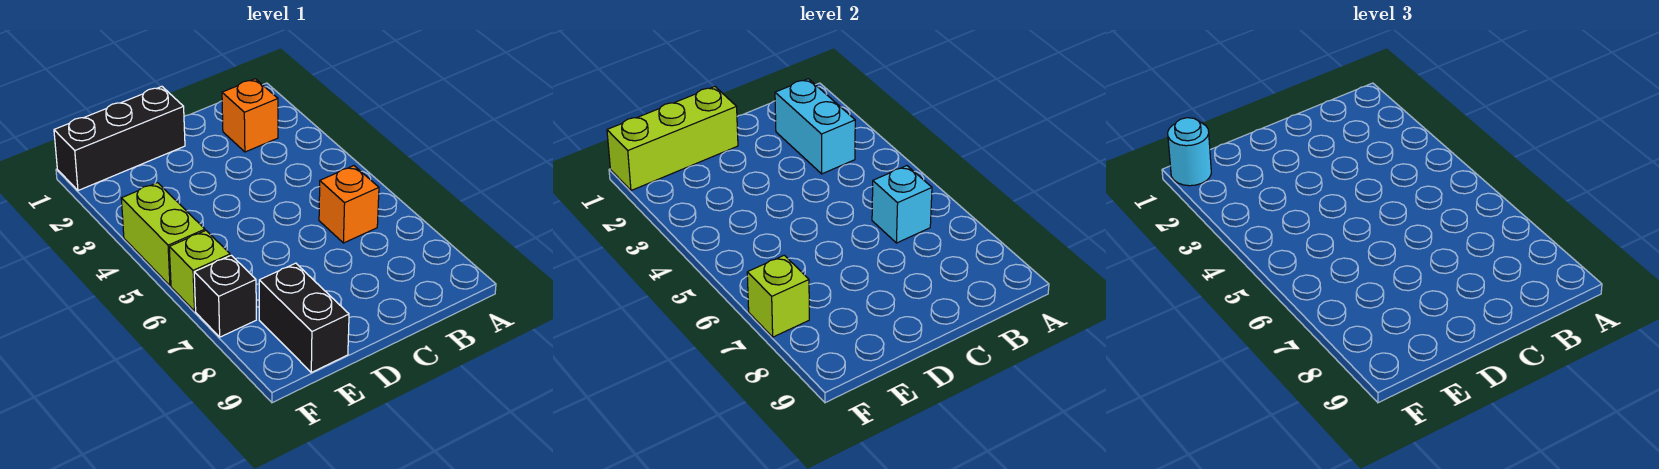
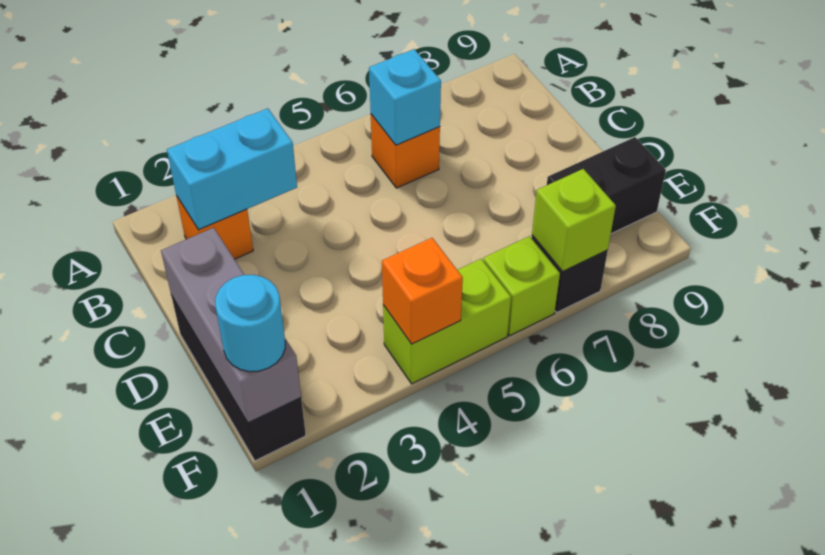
lime 1x3 brick [607,87,738,191] -> grey 1x3 brick [161,228,301,423]
none -> orange 1x1 brick [382,238,463,344]

